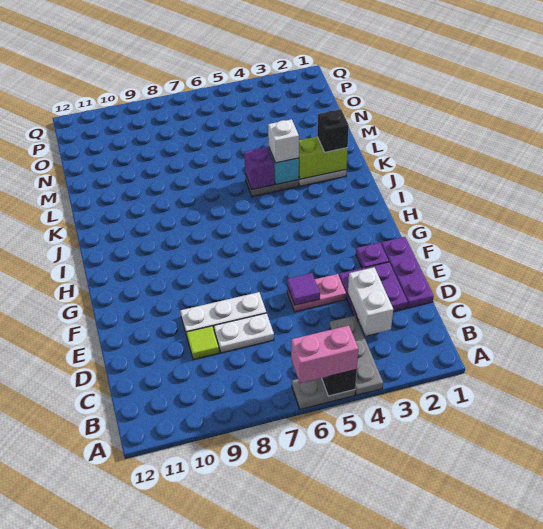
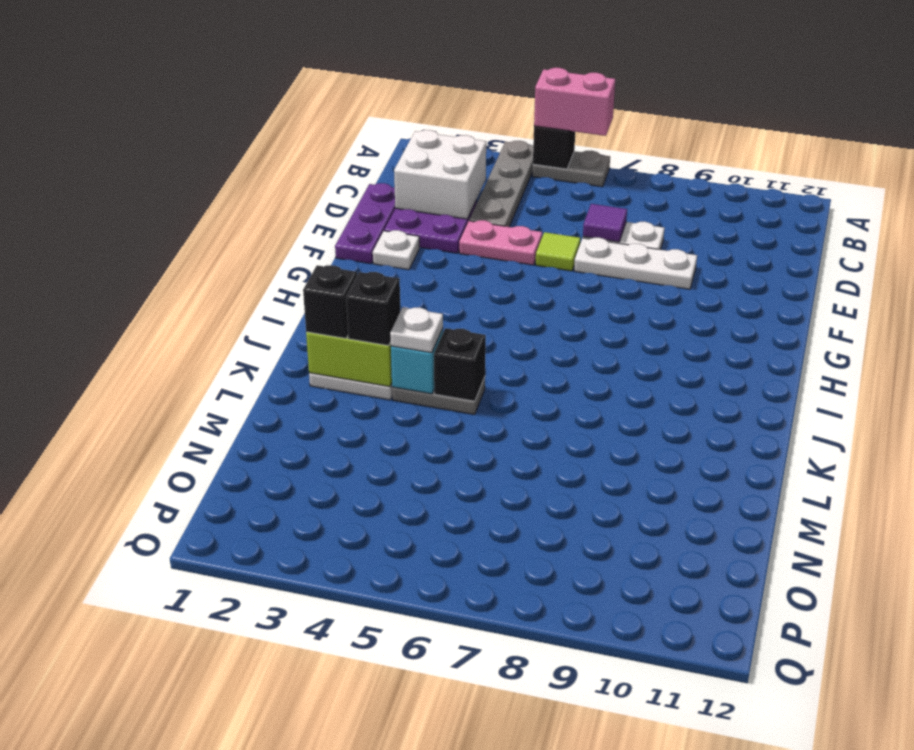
grey 1x3 plate [330,316,383,395] -> grey 1x4 plate [469,141,533,227]
white 1x2 brick [348,267,393,336] -> white 2x2 brick [394,130,486,219]
lime 1x1 tile [186,326,219,360] -> lime 1x1 tile moved to [536,232,581,271]
purple 1x1 tile [287,273,320,305] -> purple 1x1 tile moved to [583,204,627,242]
purple 1x1 plate [356,243,389,268] -> white 1x1 plate [373,230,419,270]
none -> black 1x1 brick [346,272,400,346]
white 1x1 brick [268,119,299,163] -> white 1x1 plate [390,307,443,353]
purple 1x1 brick [244,147,275,190] -> black 1x1 brick [434,328,486,401]

